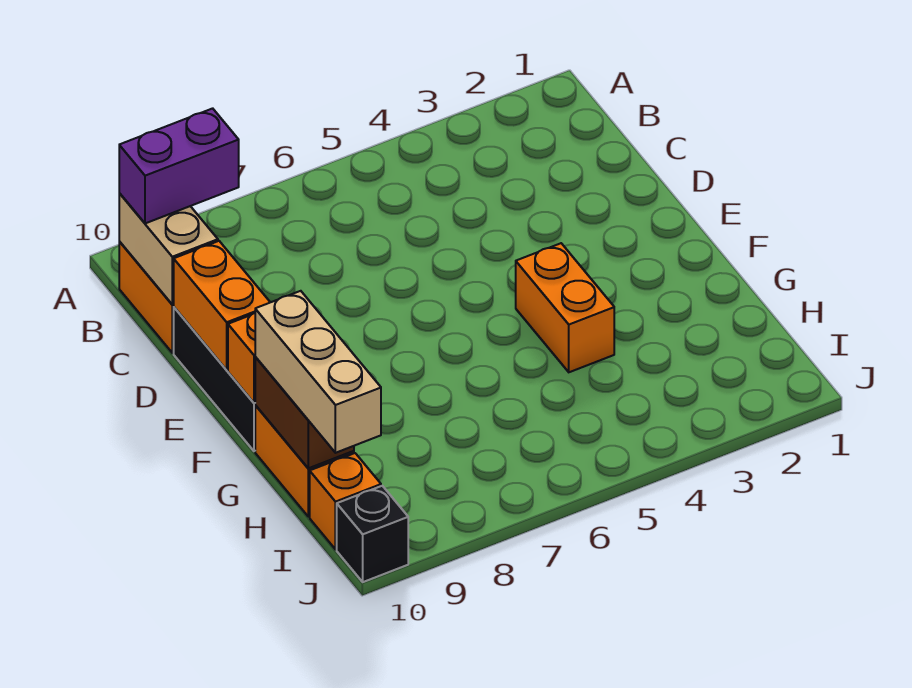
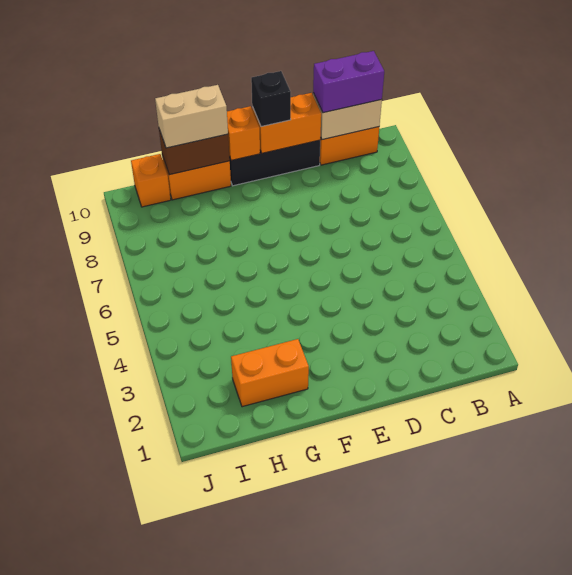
purple 1x2 brick [119,108,239,223] -> purple 1x2 brick turned to [313,51,384,113]
orange 1x2 brick [516,243,614,372] -> orange 1x2 brick moved to [231,339,309,407]
tan 1x3 brick [255,291,381,453] -> tan 1x2 brick [155,85,228,148]
black 1x1 brick [337,486,408,582] -> black 1x1 brick moved to [251,71,291,127]

